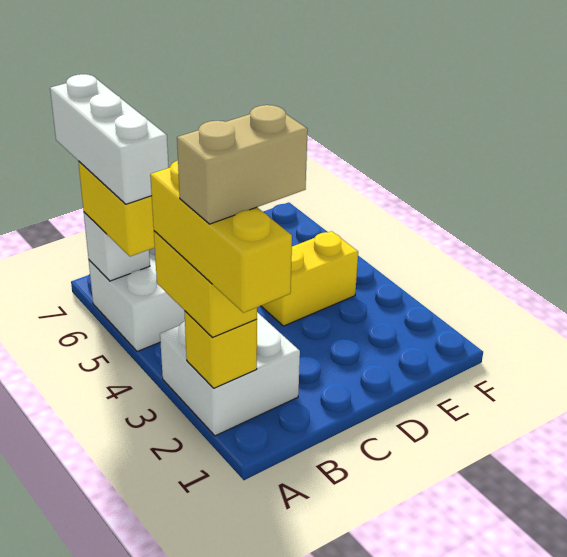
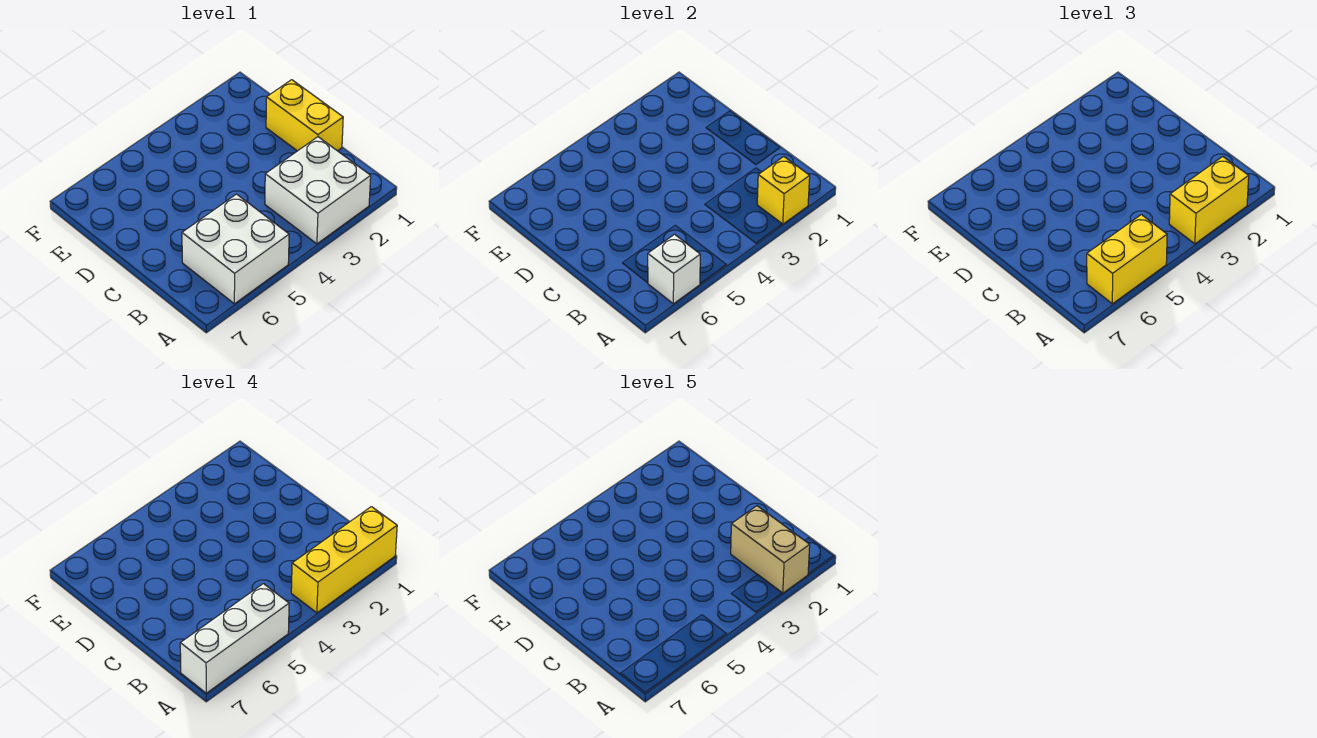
yellow 1x2 brick [261,231,358,326] -> yellow 1x2 brick moved to [266,80,343,151]

